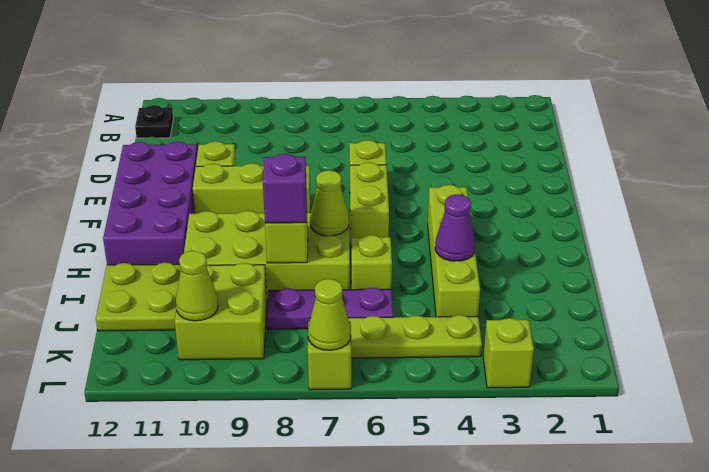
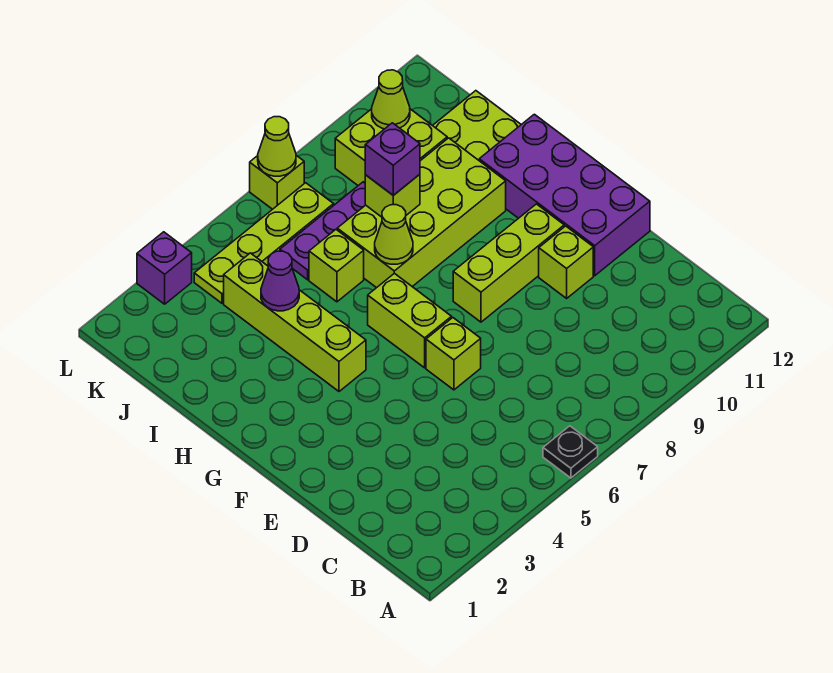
black 1x1 plate [135,105,173,138] -> black 1x1 plate moved to [543,426,598,478]
lime 1x1 brick [483,318,534,388] -> purple 1x1 brick [137,232,192,304]

